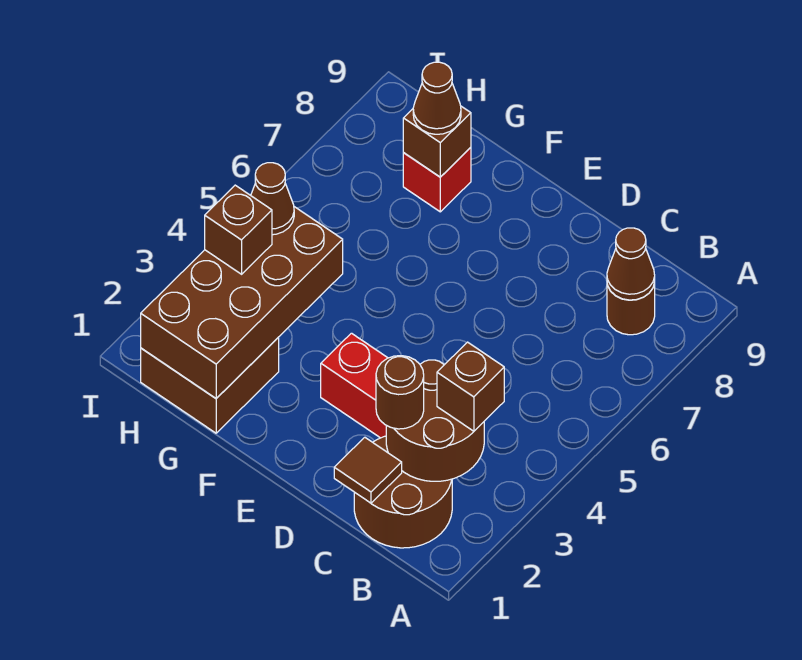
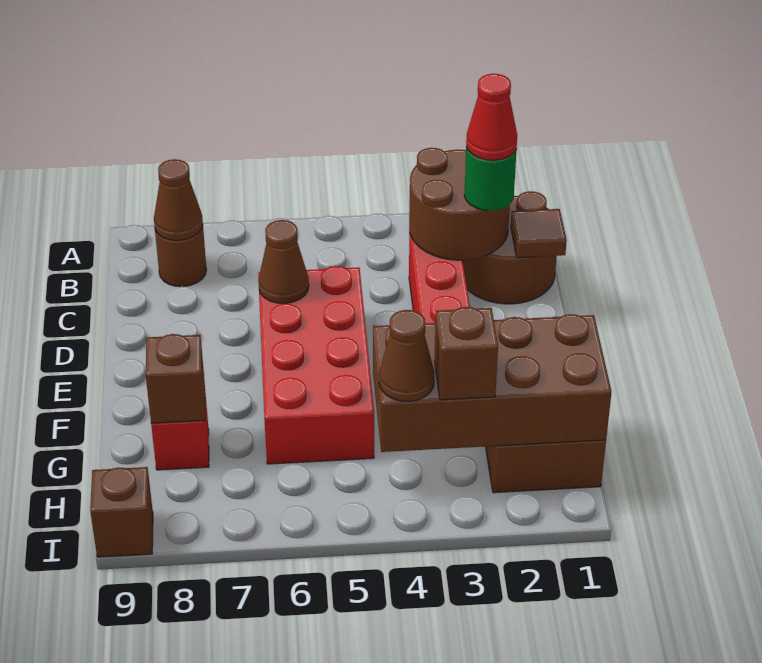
brown 1x1 brick [437,342,504,431] -> brown 1x1 brick moved to [90,467,153,557]
brown 1x1 round brick [376,356,424,429] -> green 1x1 round brick [464,147,517,211]
none -> red 1x1 cone [466,74,517,160]
none -> red 2x4 brick [258,266,374,464]
brown 1x1 cone [413,62,461,134] -> brown 1x1 cone moved to [258,220,309,304]

